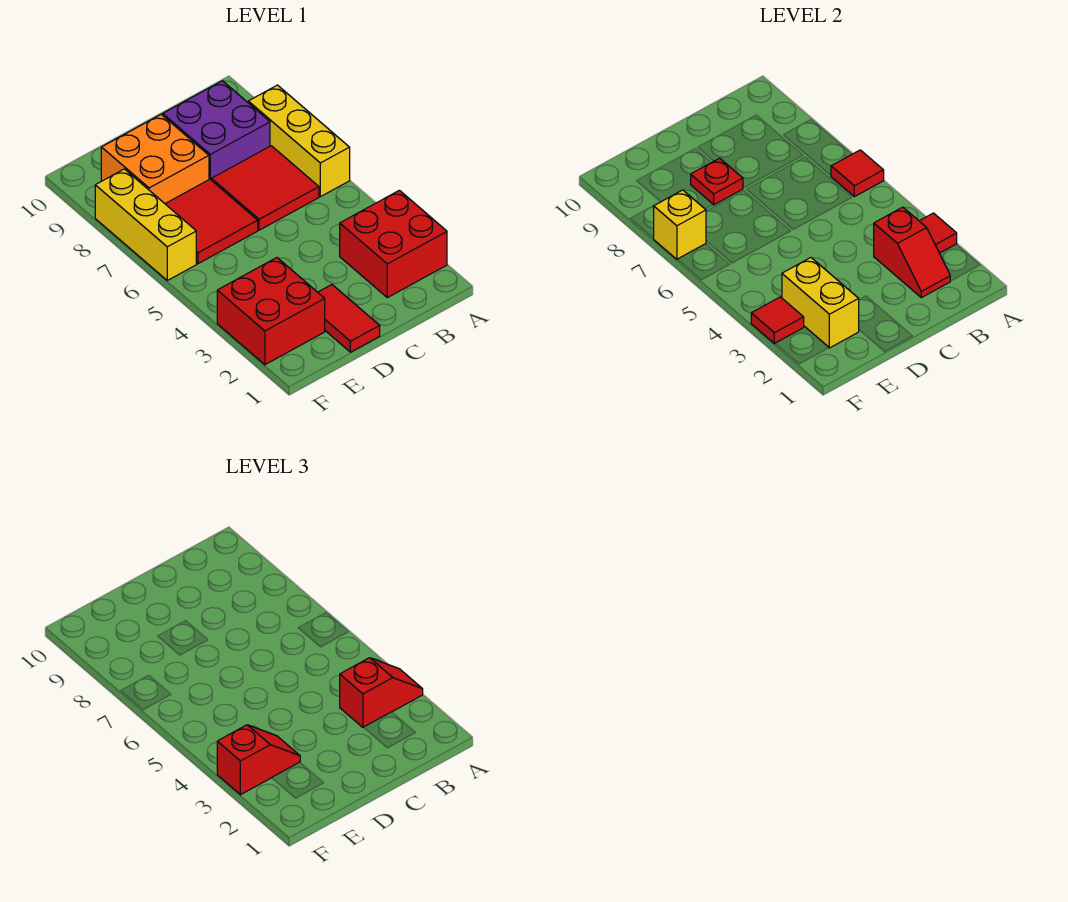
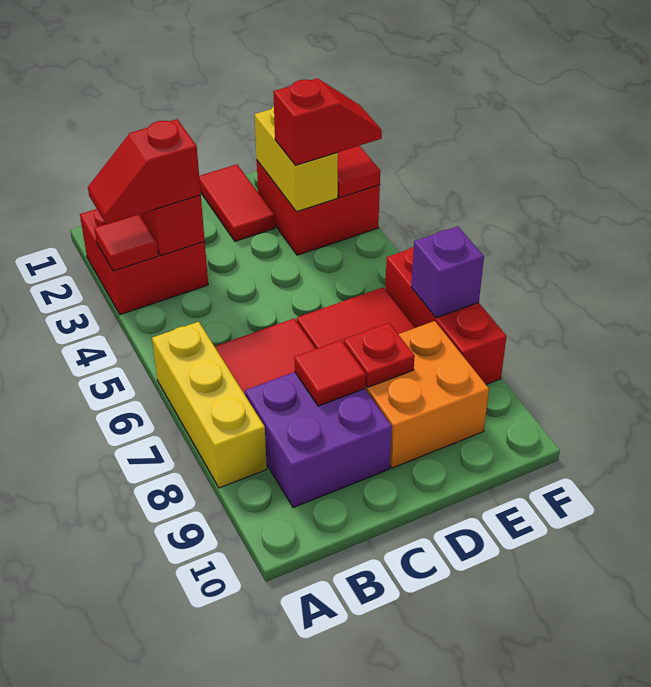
red 1x1 tile [831,150,884,197] -> red 1x1 tile moved to [294,340,366,406]
red 1x2 slope [217,725,300,795] -> red 1x2 slope turned to [273,78,382,165]
yellow 1x3 brick [95,169,196,280] -> red 1x3 brick [385,247,507,385]
yellow 1x1 brick [654,190,706,259] -> purple 1x1 brick [411,226,484,318]

